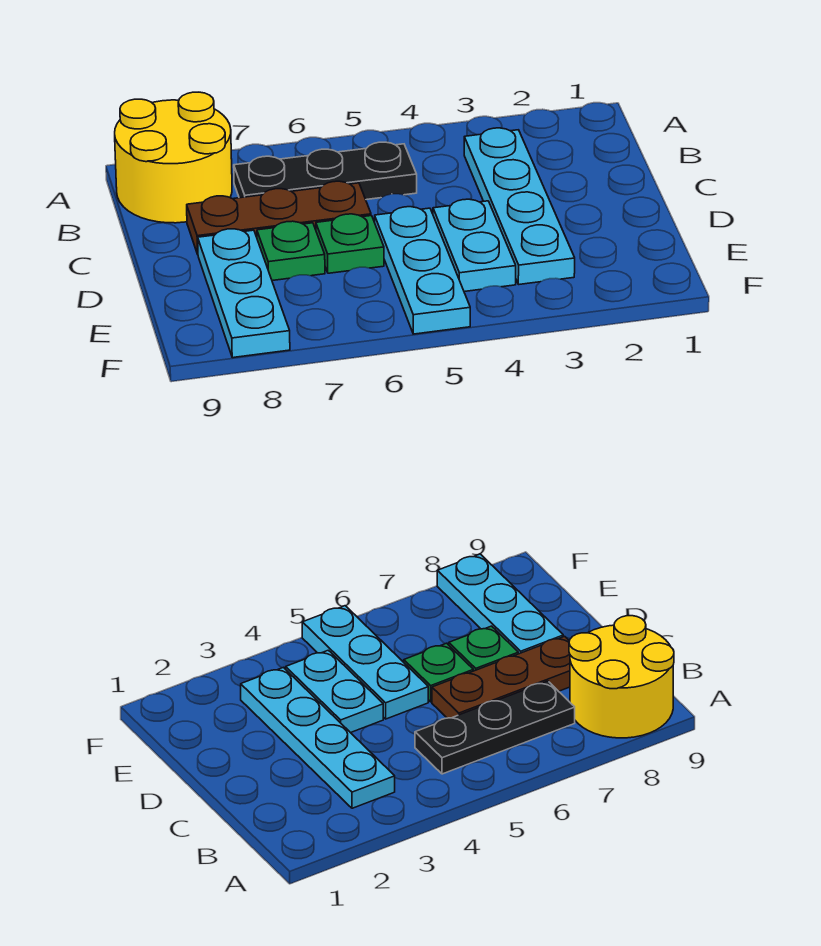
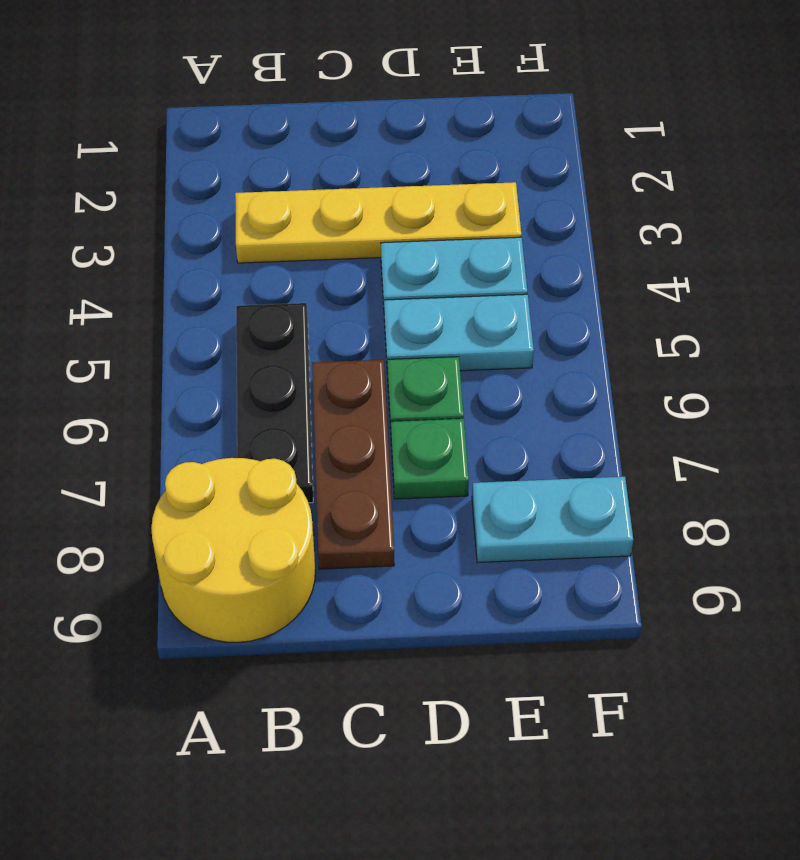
cyan 1x4 plate [464,128,575,284] -> yellow 1x4 plate [235,182,521,263]
cyan 1x3 plate [375,207,470,334] -> cyan 1x2 plate [384,294,534,373]
cyan 1x3 plate [198,229,290,358] -> cyan 1x2 plate [472,477,633,563]

